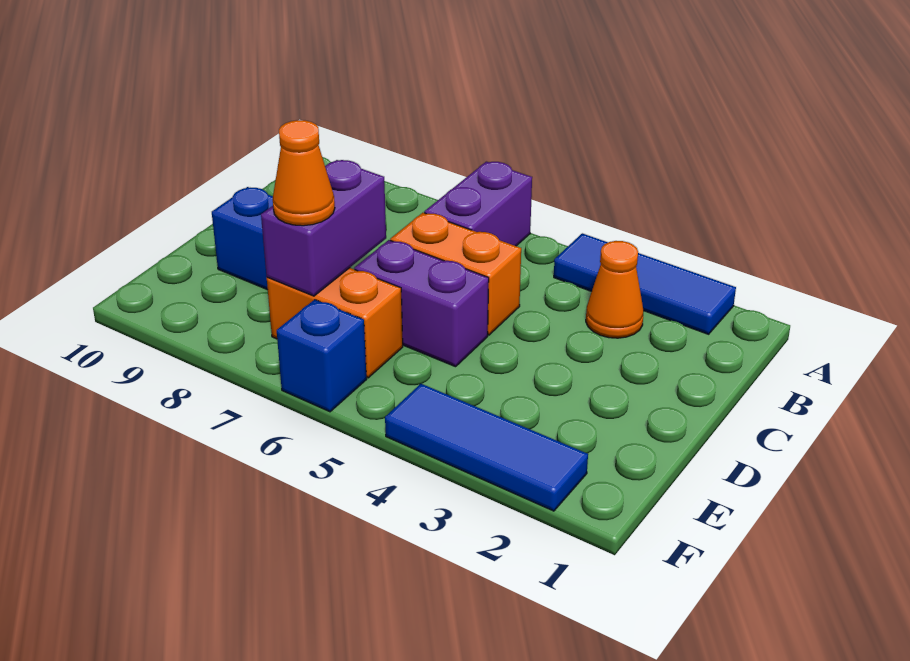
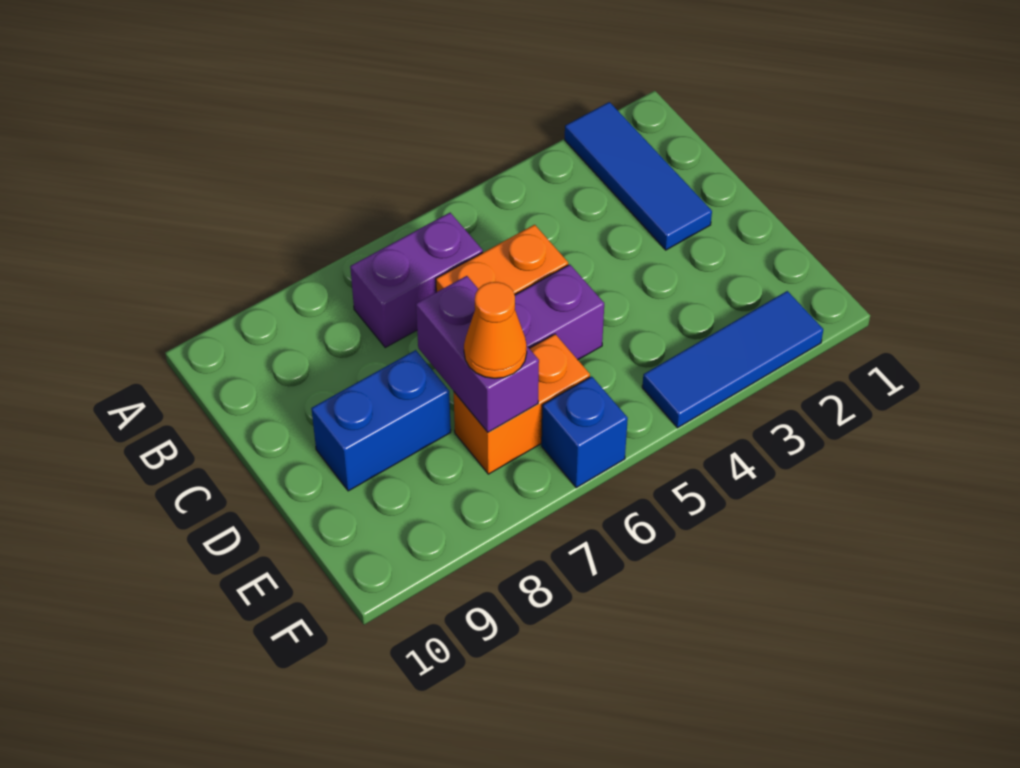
blue 1x3 tile [554,233,736,334] -> blue 1x3 tile turned to [565,102,712,250]
purple 1x2 brick [424,162,532,246] -> purple 1x2 brick turned to [350,213,483,347]
orange 1x1 cone [586,241,644,338] -> none

